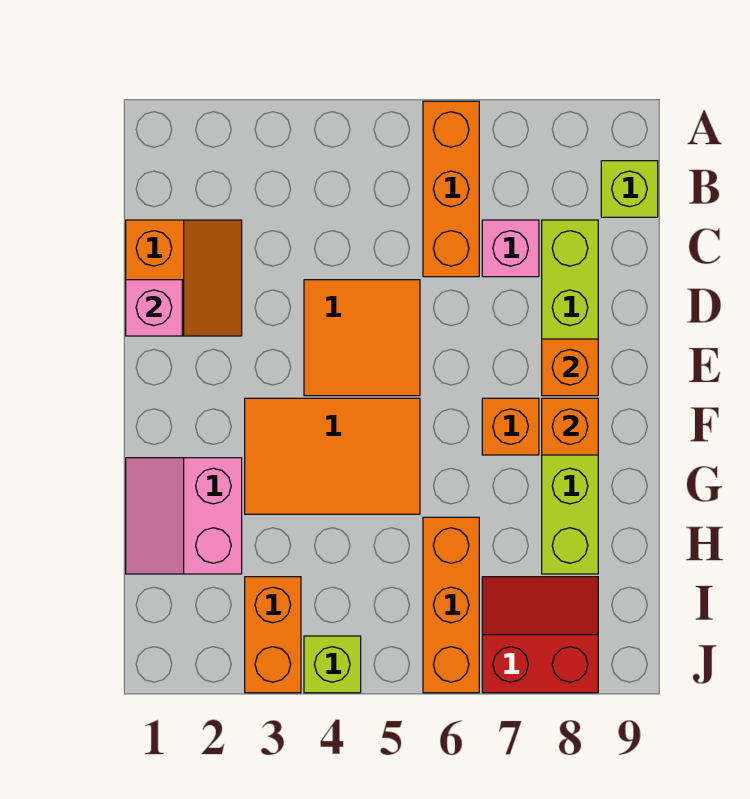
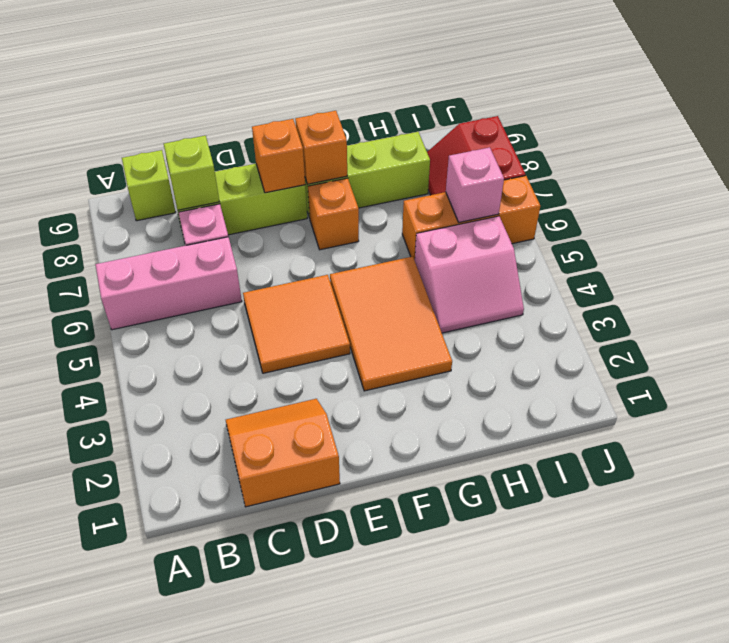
orange 1x3 brick [423,101,479,277] -> pink 1x3 brick [95,237,242,330]
pink 1x1 brick [126,280,182,336] -> pink 1x1 brick moved to [446,147,504,222]
pink 2x2 slope [126,458,242,574] -> pink 2x2 slope moved to [415,216,524,333]
orange 1x2 brick [245,577,301,693] -> none
lime 1x1 brick [304,636,361,693] -> lime 1x1 brick moved to [164,136,219,210]

